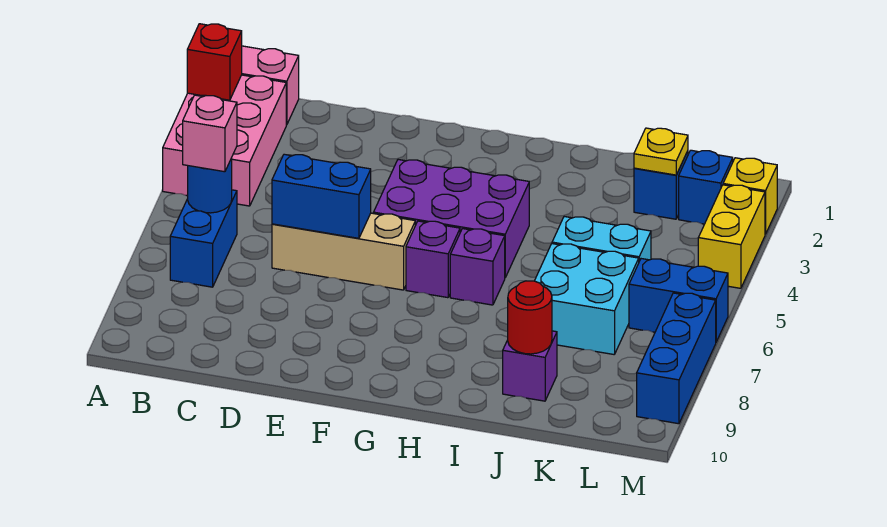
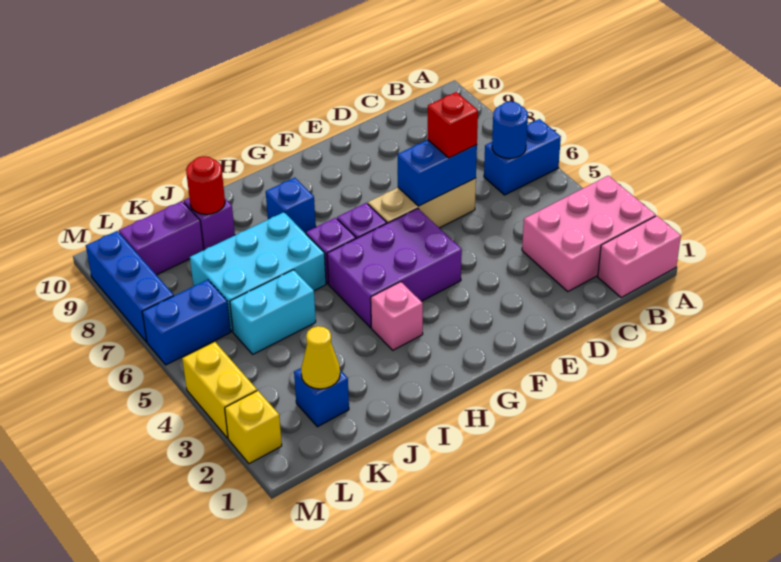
pink 2x3 brick [163,75,286,206] -> pink 2x3 brick turned to [522,176,656,291]
red 1x1 brick [187,24,242,100] -> red 1x1 brick moved to [428,92,478,158]
blue 1x2 brick [170,190,237,287] -> blue 1x2 brick turned to [484,119,561,195]
pink 1x1 brick [183,95,237,172] -> pink 1x1 brick moved to [371,282,423,350]
cyan 2x2 brick [535,244,639,354] -> cyan 2x3 brick [190,212,326,332]
yellow 1x1 plate [634,128,688,175] -> yellow 1x1 cone [301,326,340,389]
none -> purple 1x2 brick [119,201,204,275]
blue 1x1 brick [679,150,733,224] -> blue 1x1 brick moved to [266,178,316,233]

